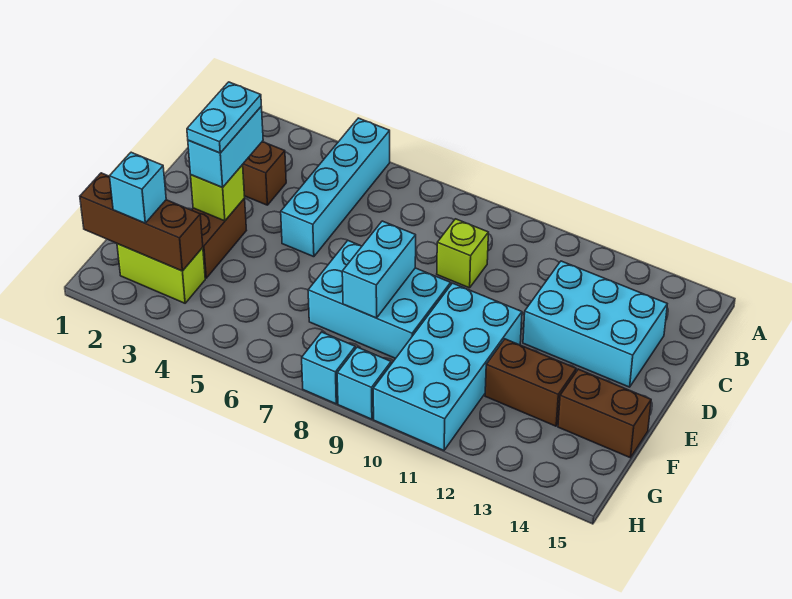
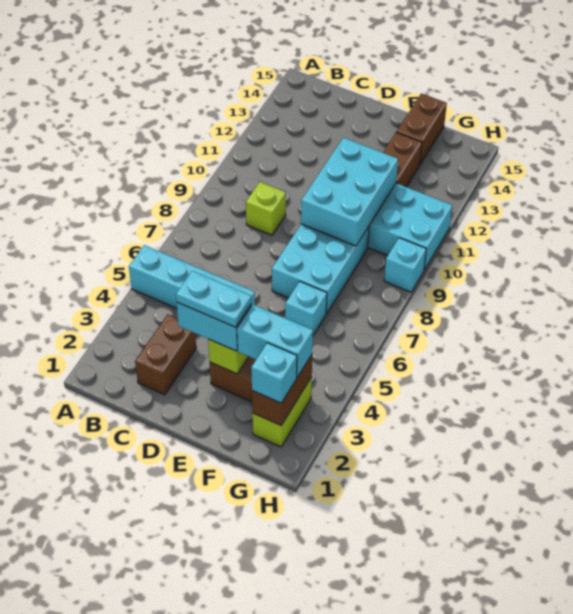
cyan 2x3 brick [523,261,667,387] -> cyan 2x3 brick moved to [301,138,398,246]
cyan 1x2 brick [342,221,416,318] -> cyan 1x2 brick moved to [237,305,313,377]
brown 1x3 brick [80,173,203,271] -> brown 1x2 brick [252,355,312,425]
cyan 1x1 brick [302,332,355,404] -> cyan 1x1 brick moved to [285,281,327,335]

